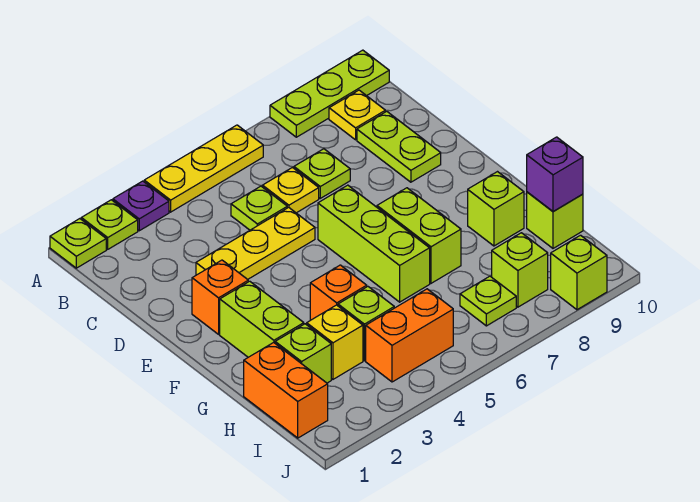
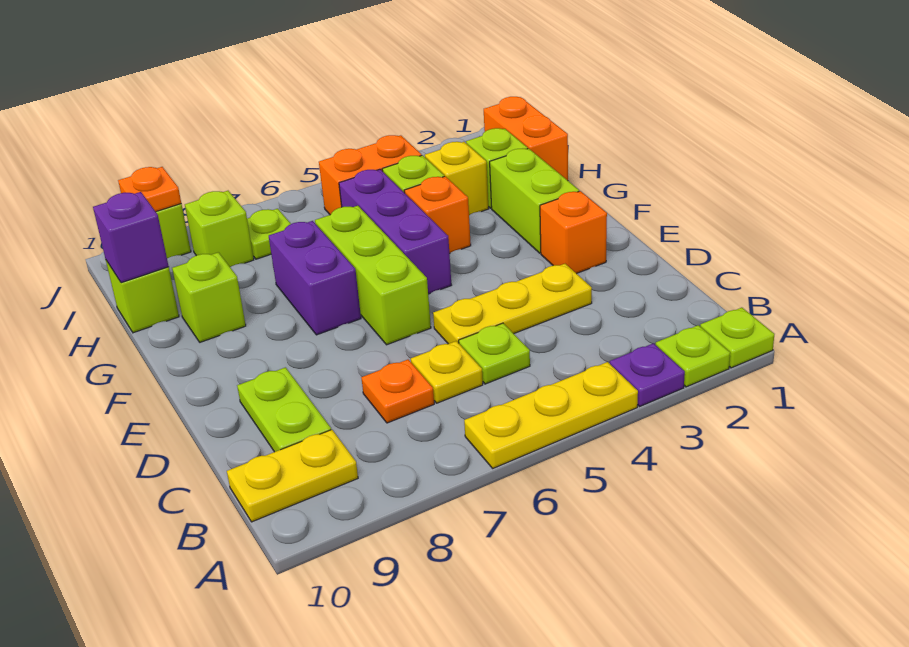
lime 1x3 plate [270,50,389,137] -> none
yellow 1x1 plate [329,90,385,140] -> yellow 1x2 plate [227,430,358,522]
lime 1x1 plate [294,149,350,198] -> orange 1x1 plate [361,360,434,423]
none -> purple 1x3 brick [339,169,451,294]
lime 1x2 brick [377,188,461,283] -> purple 1x2 brick [269,221,361,335]
none -> orange 1x1 plate [118,167,181,212]

